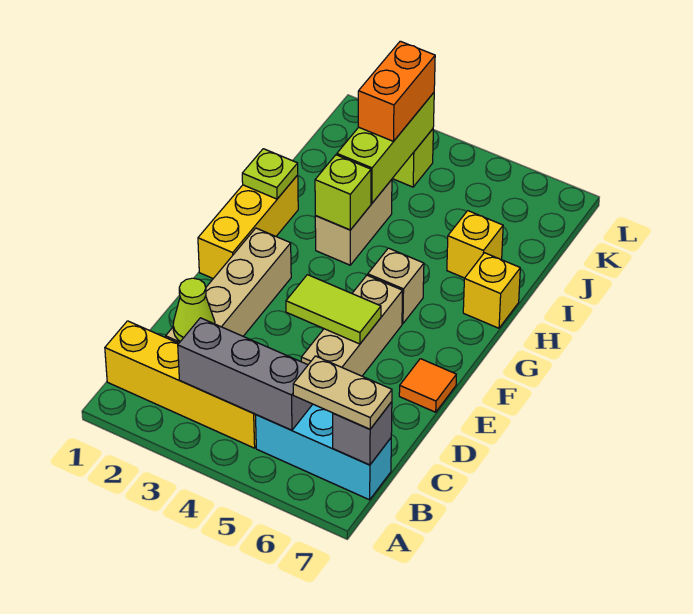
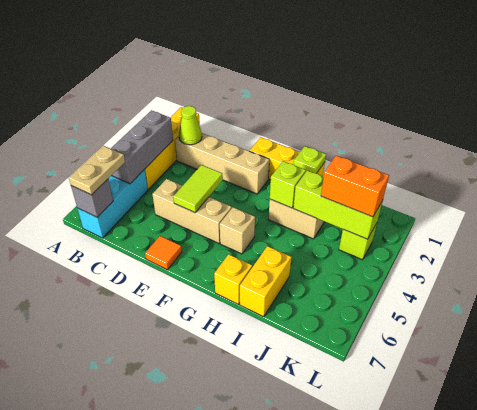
yellow 1x1 brick [447,211,503,278] -> yellow 1x2 brick [240,246,291,317]

